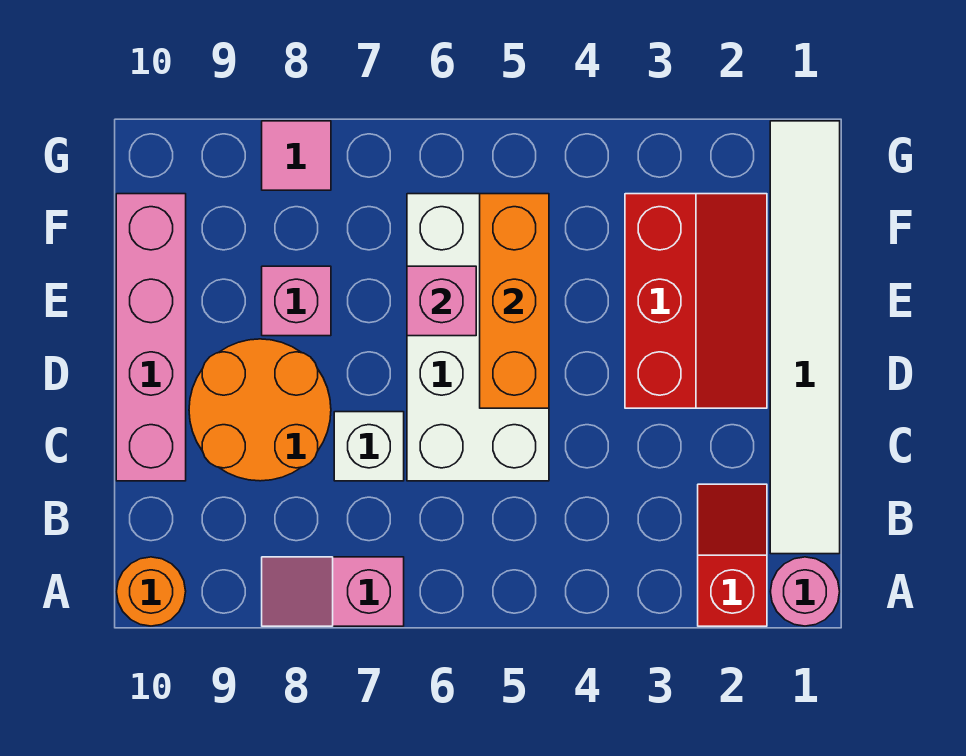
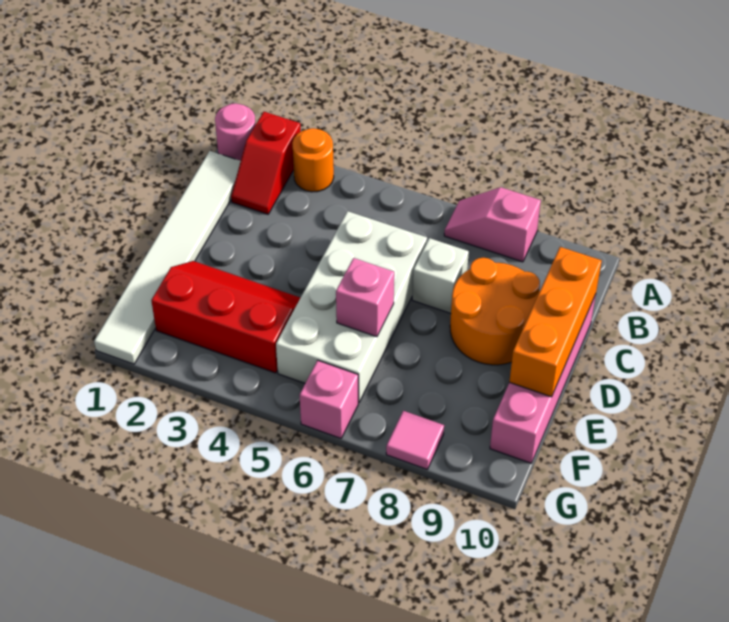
pink 1x2 slope [262,557,404,626] -> pink 1x2 slope turned to [444,187,541,262]
orange 1x1 round brick [116,557,186,626] -> orange 1x1 round brick moved to [292,128,334,192]
red 2x3 slope [625,194,767,408] -> red 2x3 slope turned to [151,261,300,373]
orange 1x3 brick [480,194,549,408] -> orange 1x3 brick moved to [509,247,602,397]
pink 1x1 brick [262,266,331,336] -> pink 1x1 brick moved to [300,360,358,438]

